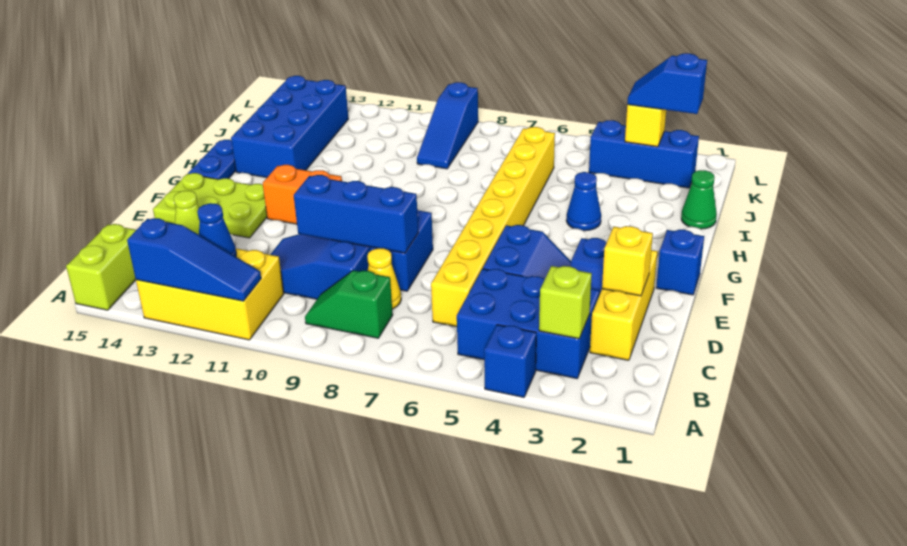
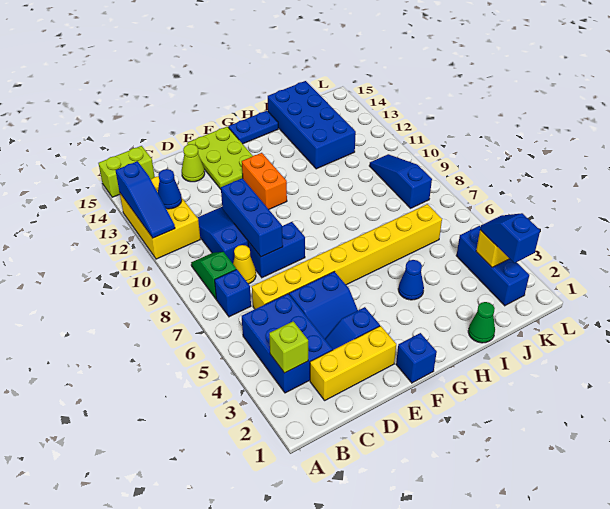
blue 1x1 brick [484,325,536,397] -> blue 1x1 brick moved to [215,269,251,317]
yellow 1x1 brick [602,226,653,296] -> none
blue 2x4 brick [231,76,348,178] -> blue 2x4 brick turned to [268,81,356,169]
blue 1x3 slope [417,82,478,169] -> blue 1x3 slope turned to [369,154,432,208]

